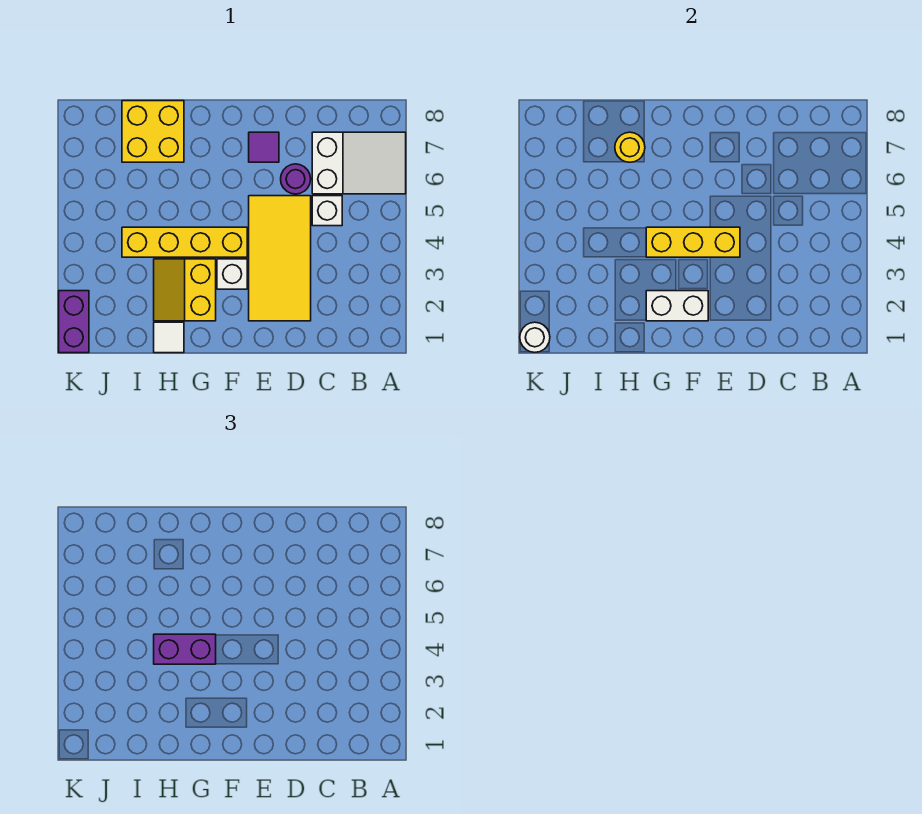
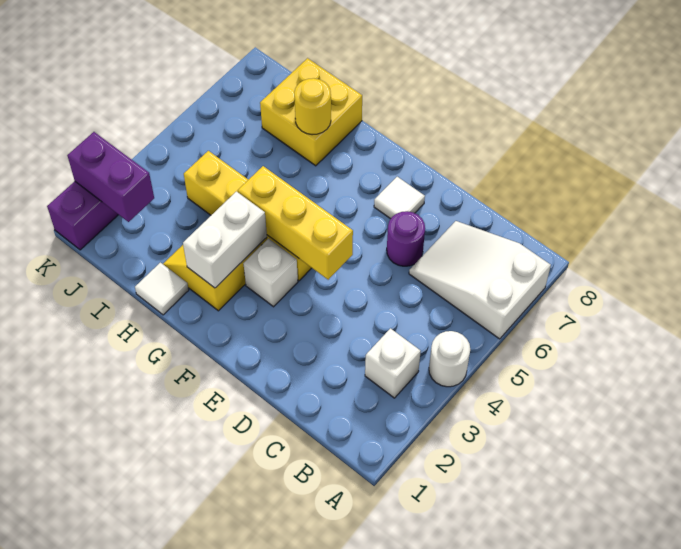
white 2x3 slope [312,132,406,194] -> white 2x3 slope turned to [409,221,551,339]
white 1x1 brick [312,196,342,226] -> white 1x1 brick moved to [365,328,421,398]
yellow 2x4 tile [249,196,311,321] -> none
purple 1x1 tile [249,132,279,162] -> white 1x1 tile [374,177,425,219]
white 1x2 brick [646,291,708,321] -> white 1x2 brick turned to [183,192,267,288]
purple 1x2 brick [154,634,216,664] -> purple 1x2 brick moved to [67,132,154,222]
white 1x1 round brick [520,322,550,352] -> white 1x1 round brick moved to [429,331,470,387]

